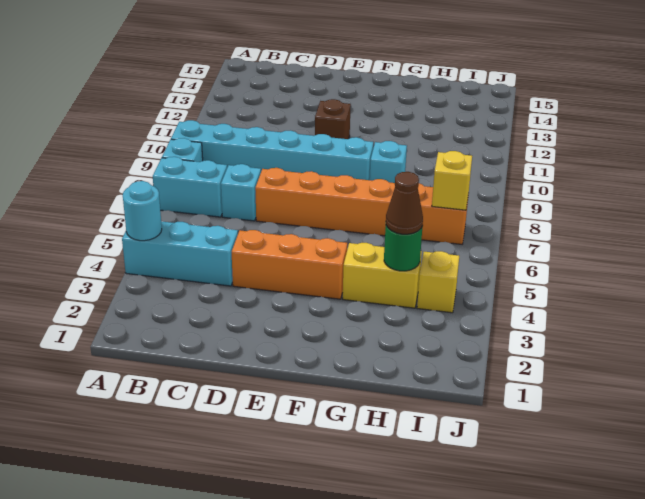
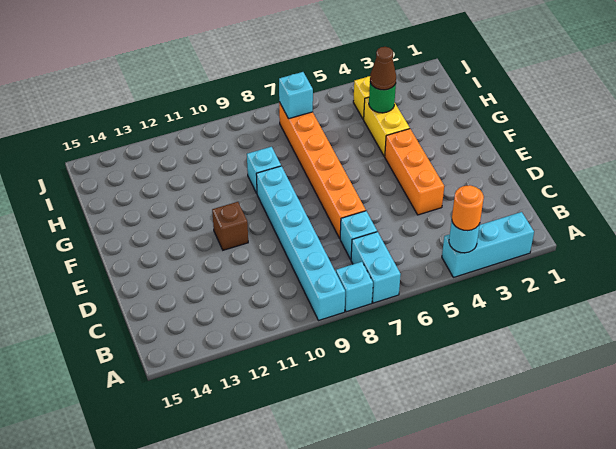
cyan 1x3 brick [122,221,238,286] -> cyan 1x3 brick turned to [442,212,534,277]
none -> orange 1x1 round brick [452,185,484,231]
yellow 1x1 brick [432,151,472,210] -> cyan 1x1 brick [279,72,313,119]

